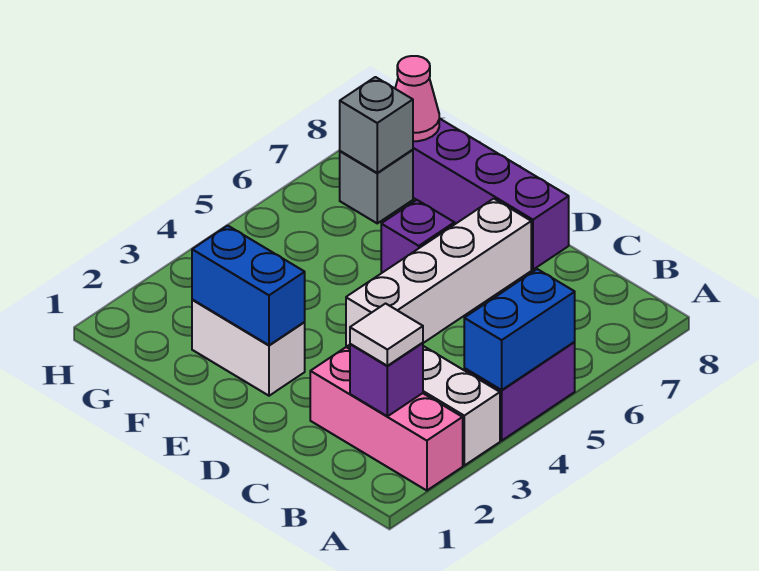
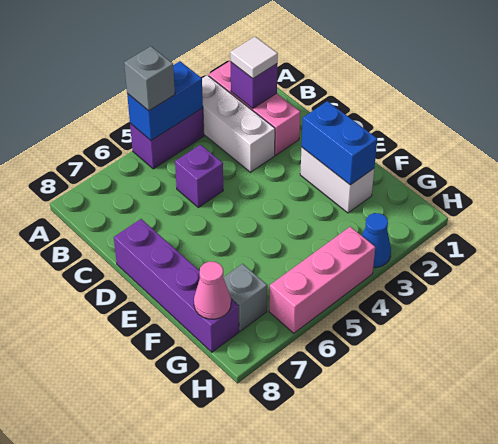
white 1x4 brick [346,199,531,348] -> none
purple 1x1 brick [381,200,454,273] -> purple 1x1 brick moved to [175,145,223,207]
grey 1x1 brick [340,77,413,173] -> grey 1x1 brick moved to [124,46,175,111]
none -> blue 1x1 cone [362,213,391,268]
none -> pink 1x3 brick [269,227,375,333]

